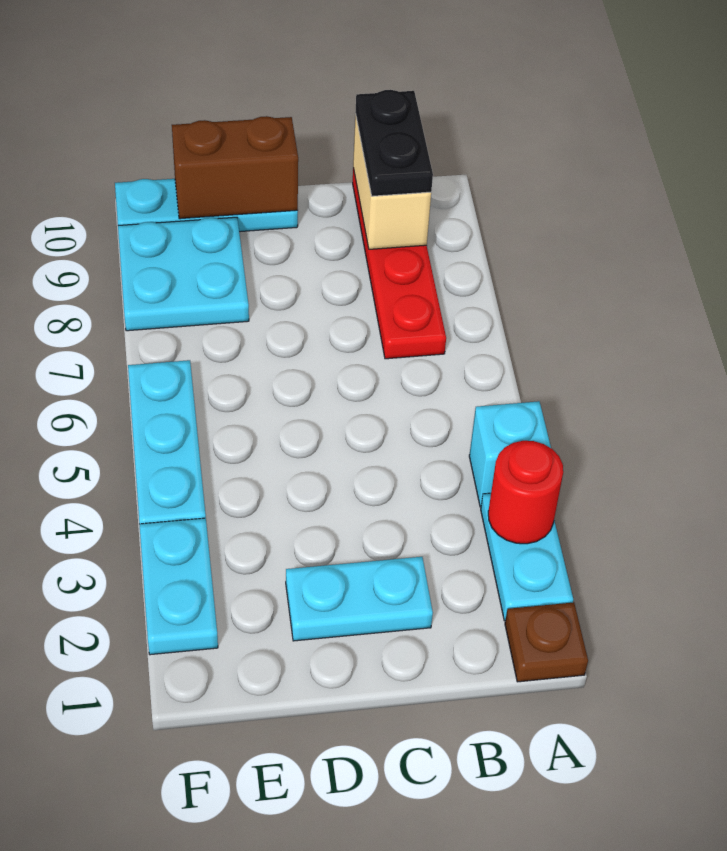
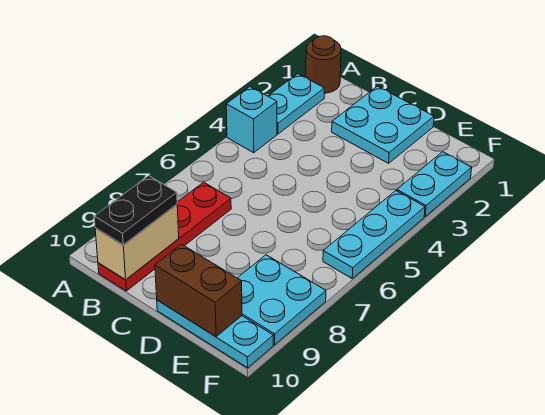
brown 1x1 plate [505,602,588,682] -> brown 1x1 round brick [306,36,341,93]
red 1x1 round brick [488,441,563,544] -> none
cyan 1x2 plate [286,557,433,641] -> cyan 2x2 plate [332,86,434,163]

